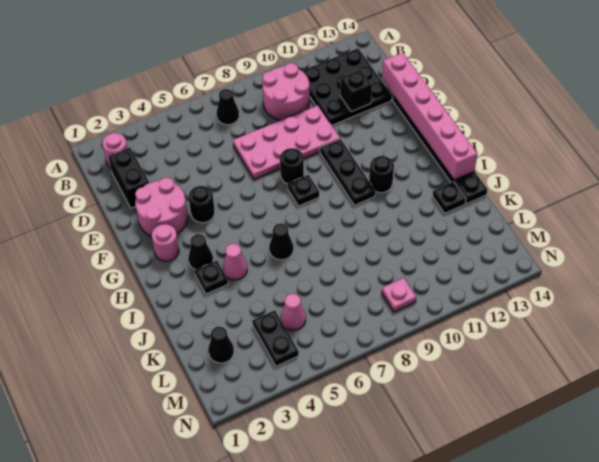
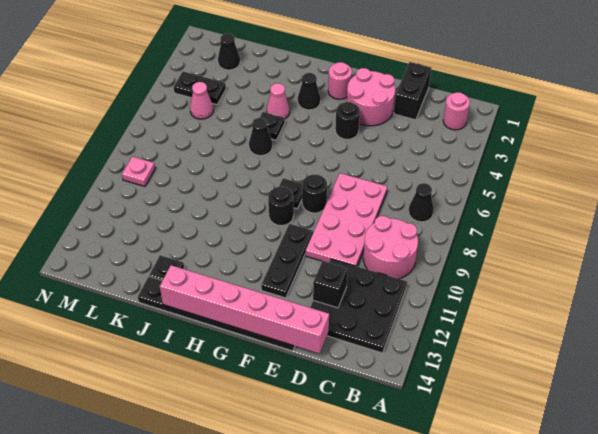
black 1x2 brick [108,147,149,208] -> black 1x2 brick turned to [394,62,431,120]
black 1x3 plate [320,139,375,205] -> black 1x3 plate turned to [261,224,313,298]
black 1x1 round brick [369,156,394,193] -> black 1x1 round brick moved to [268,187,294,226]
black 1x1 plate [195,261,228,294] -> black 1x1 plate moved to [260,112,285,140]

